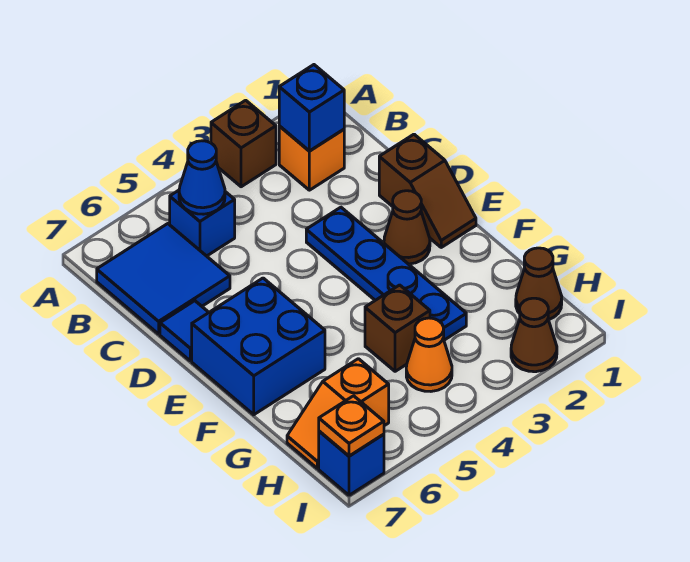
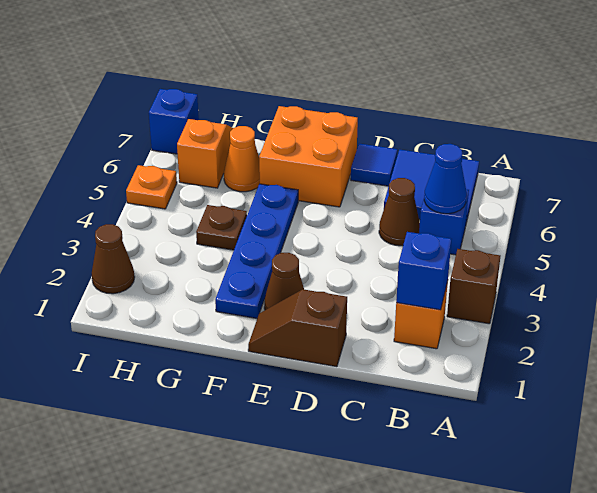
blue 1x4 plate [306,207,466,340] -> blue 1x4 plate turned to [215,184,298,318]
blue 2x2 brick [192,278,325,415] -> orange 2x2 brick [259,106,358,207]
brown 1x1 brick [365,285,430,371] -> brown 1x1 plate [196,205,247,250]
brown 1x1 cone [516,248,562,320] -> brown 1x1 cone moved to [379,178,420,246]
orange 1x1 cone [406,318,452,391] -> orange 1x1 cone moved to [224,126,260,192]
orange 1x1 plate [319,396,384,456] -> orange 1x1 plate moved to [126,165,177,209]

